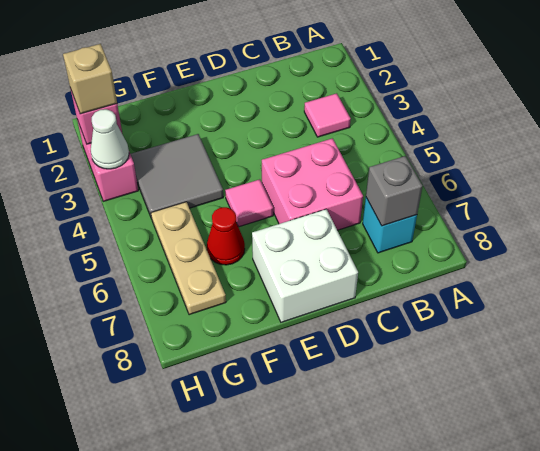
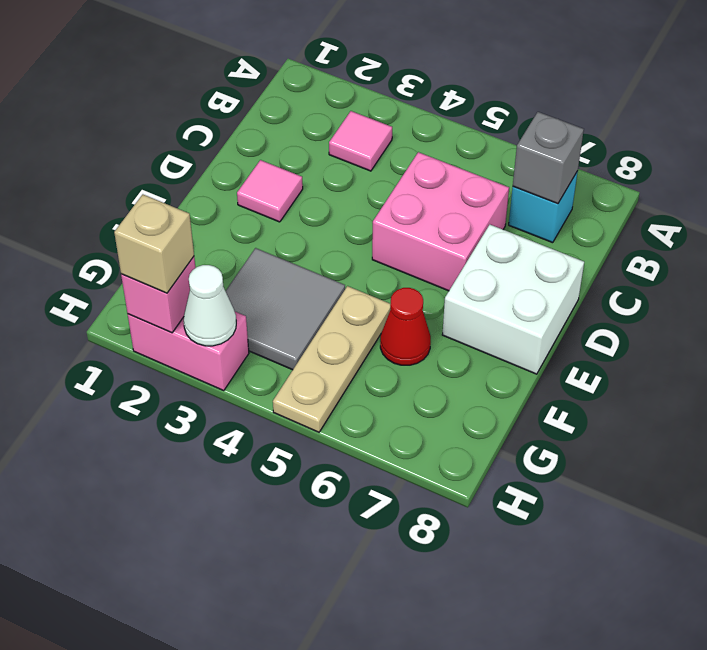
pink 1x1 tile [225,179,273,227] -> pink 1x1 tile moved to [237,160,303,222]
tan 1x3 plate [151,202,226,315] -> tan 1x3 plate turned to [273,286,391,432]

